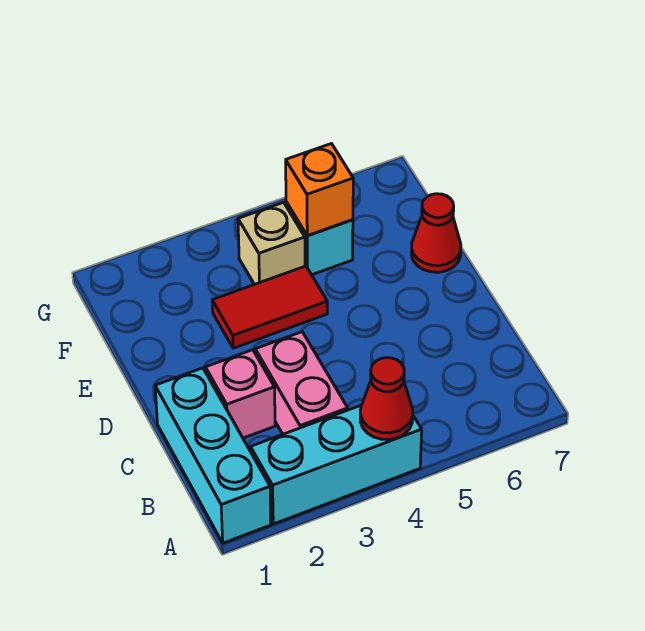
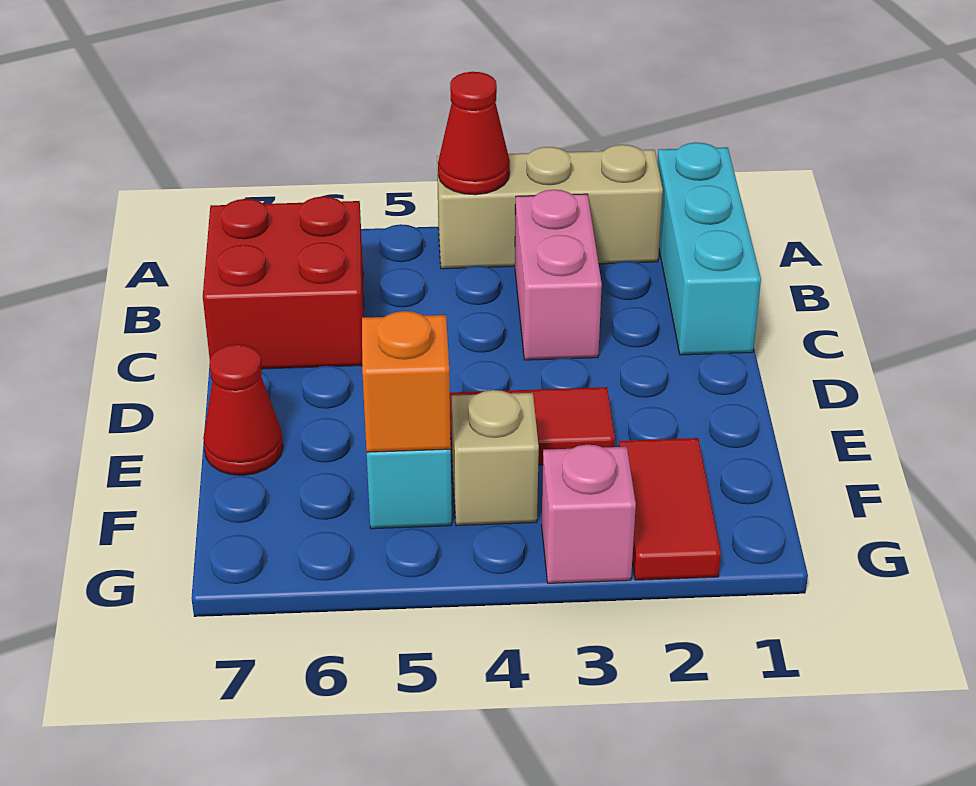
cyan 1x3 brick [251,406,422,524] -> tan 1x3 brick [437,145,663,269]
none -> red 2x2 brick [203,196,364,369]
pink 1x1 brick [205,350,275,438] -> pink 1x1 brick moved to [542,445,636,583]
none -> red 1x2 tile [619,438,721,580]

